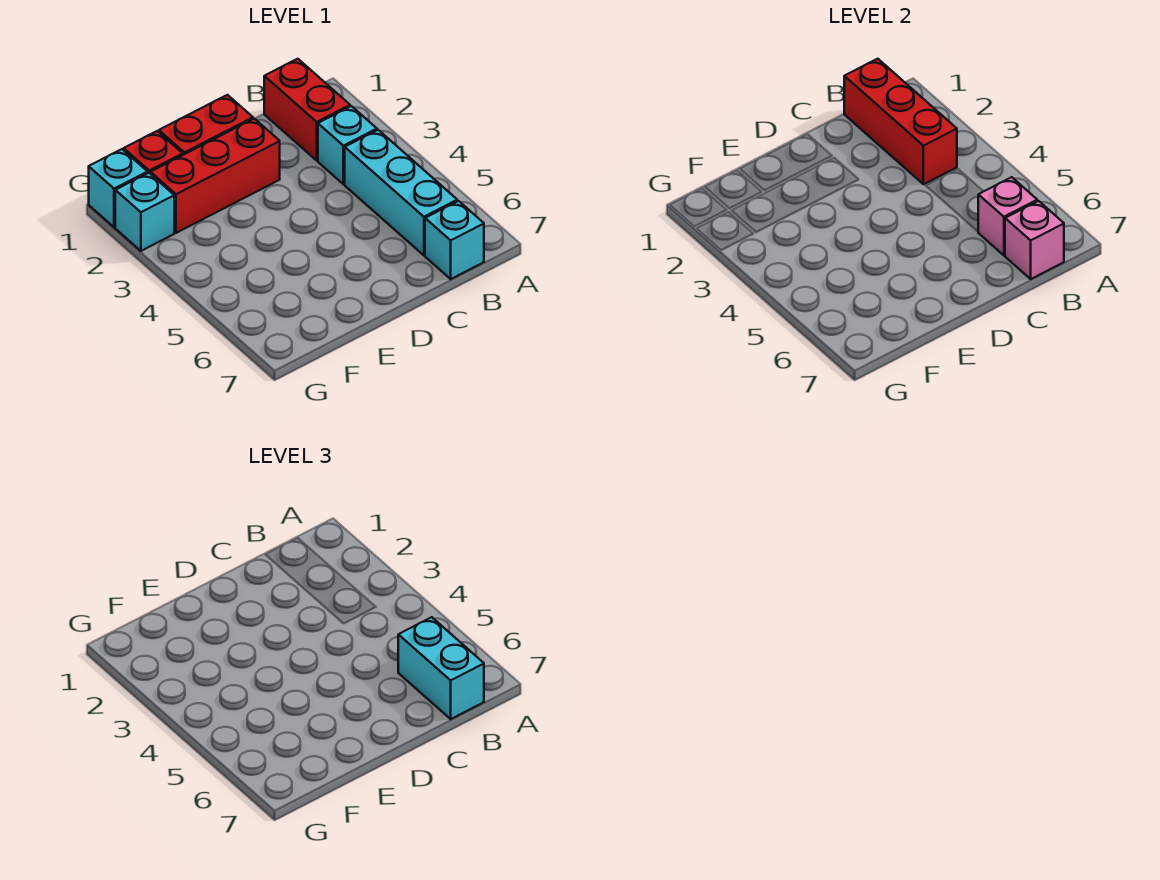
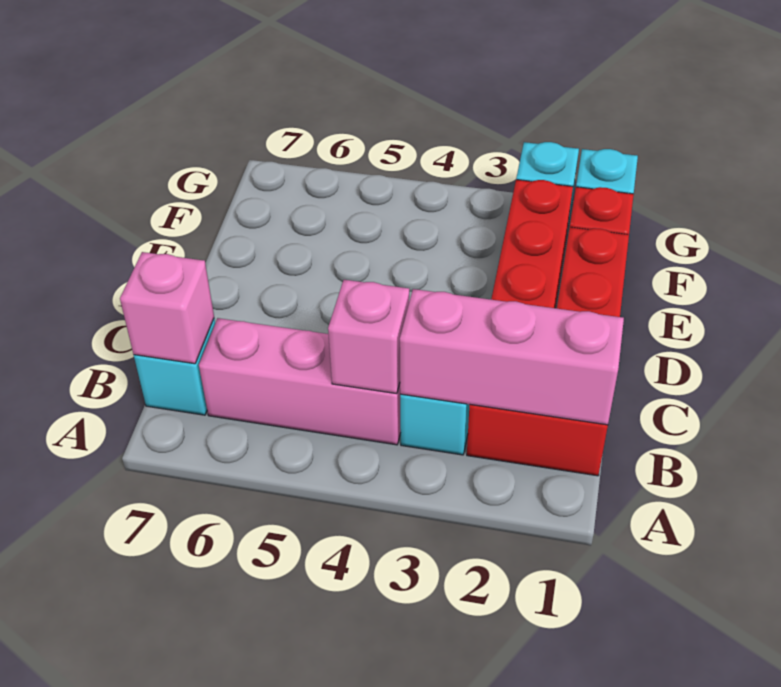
red 1x3 brick [844,59,957,184] -> pink 1x3 brick [400,289,624,425]
cyan 1x3 brick [345,130,457,255] -> pink 1x3 brick [199,318,401,445]
pink 1x1 brick [978,177,1037,255] -> pink 1x1 brick moved to [328,280,409,394]
cyan 1x2 brick [398,617,484,719] -> none

